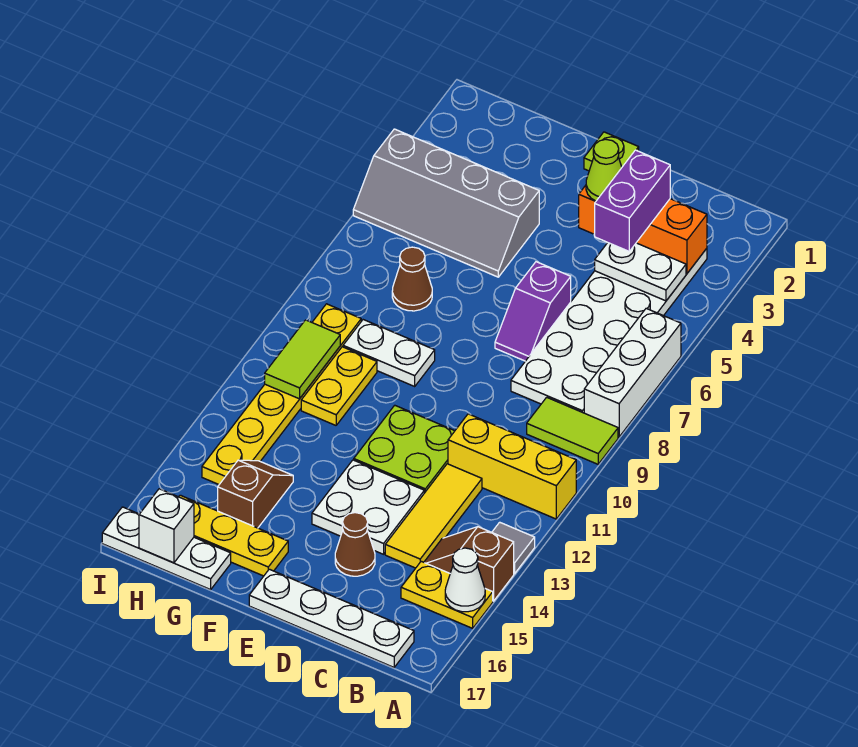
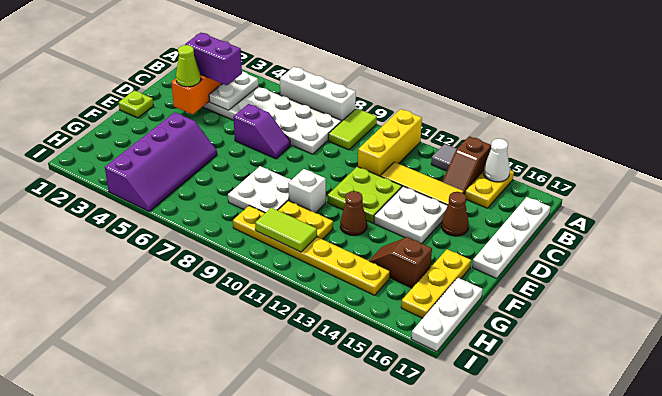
grey 2x4 slope [353,129,539,277] -> purple 2x4 slope [105,112,217,211]
white 1x2 plate [343,320,435,386] -> white 2x2 plate [228,166,291,213]
brown 1x1 cone [392,247,432,311] -> brown 1x1 cone moved to [340,191,367,235]
white 1x1 brick [139,489,194,563] -> white 1x1 brick moved to [288,169,326,213]

